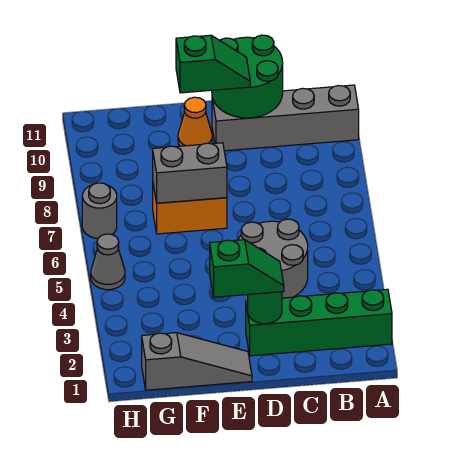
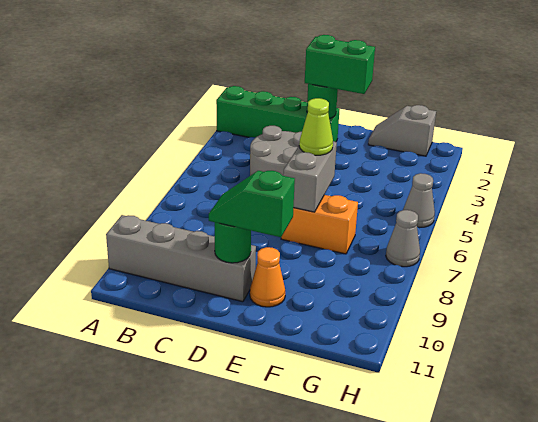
green 2x2 round brick [212,35,283,118] -> green 1x1 round brick [215,222,251,263]
green 1x2 slope [210,240,284,297] -> green 1x2 brick [305,35,375,94]
grey 1x3 slope [142,333,252,390] -> grey 1x2 slope [368,105,436,156]
none -> lime 1x1 cone [299,98,333,155]
grey 1x2 brick [153,143,227,203] -> grey 1x2 brick turned to [283,141,337,212]
grey 1x1 round brick [82,183,117,238] -> grey 1x1 cone [386,210,420,267]

